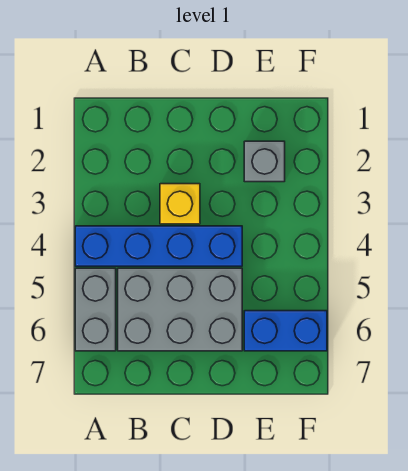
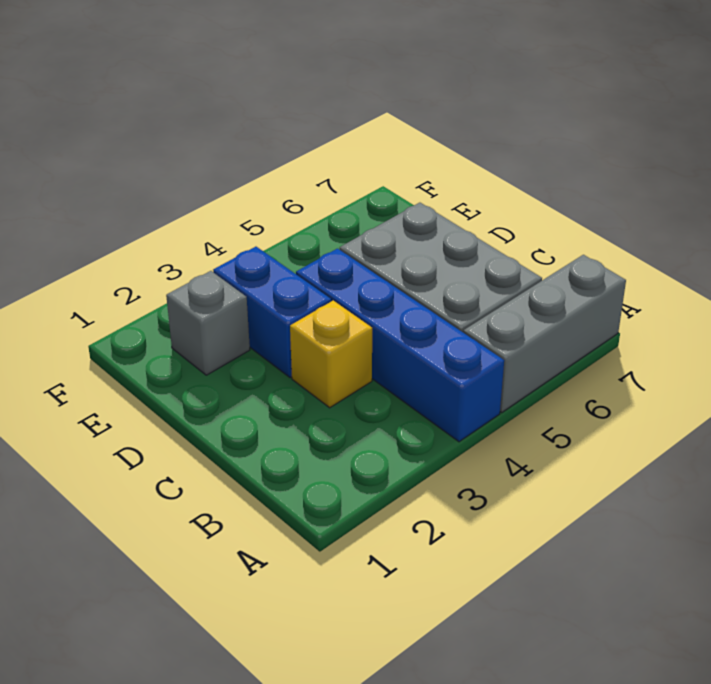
grey 1x2 brick [75,268,116,351] -> grey 1x3 brick [463,255,626,412]
blue 1x2 brick [244,311,327,351] -> blue 1x2 brick moved to [213,247,331,378]

